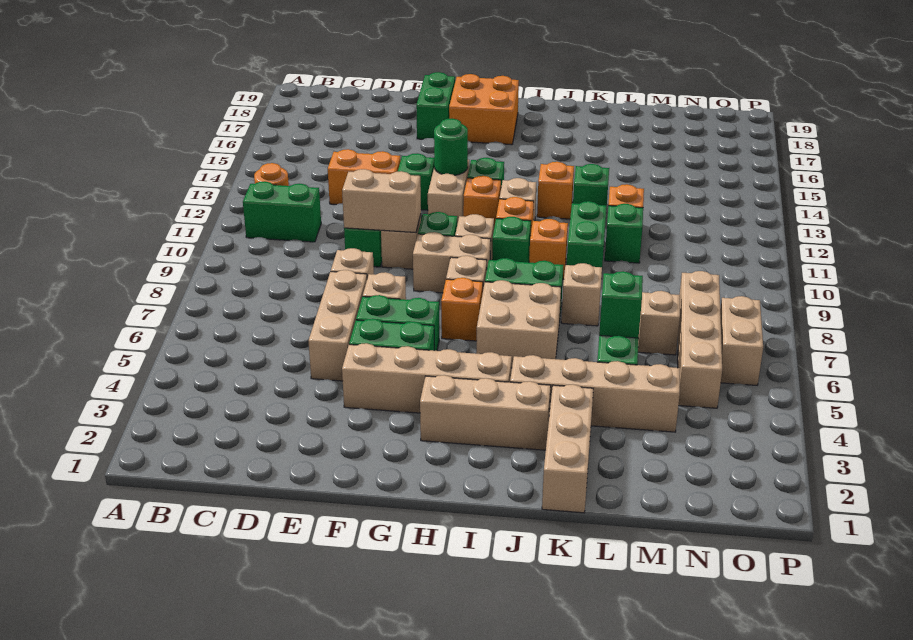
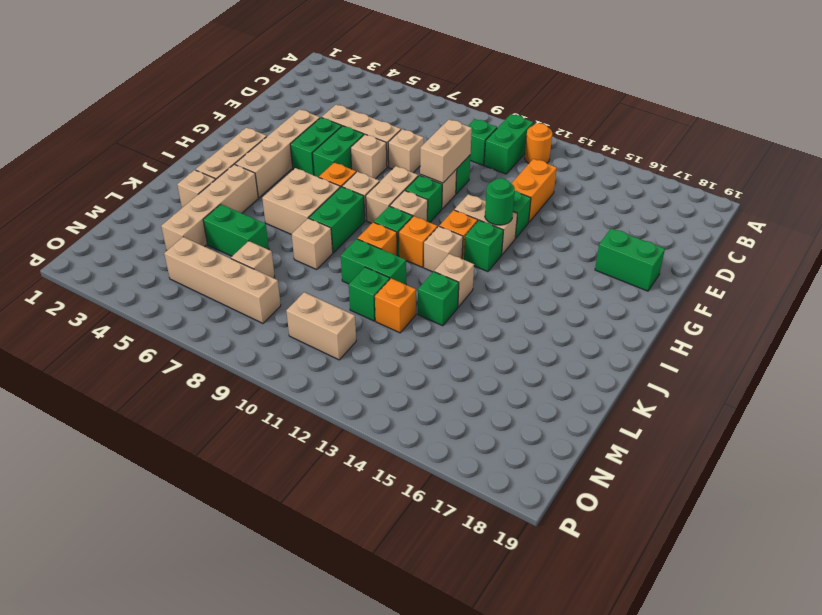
orange 2x2 brick [449,74,519,145] -> none
orange 1x1 brick [537,162,574,219] -> tan 1x1 brick [434,254,474,307]
tan 1x3 brick [542,385,593,513] -> tan 1x1 brick [177,170,216,208]
green 1x1 brick [599,271,643,338] -> green 1x1 brick moved to [468,119,497,165]
tan 1x2 brick [720,296,763,385] -> tan 1x2 brick moved to [286,292,356,360]

